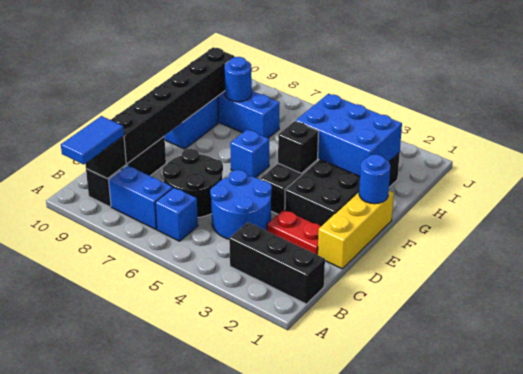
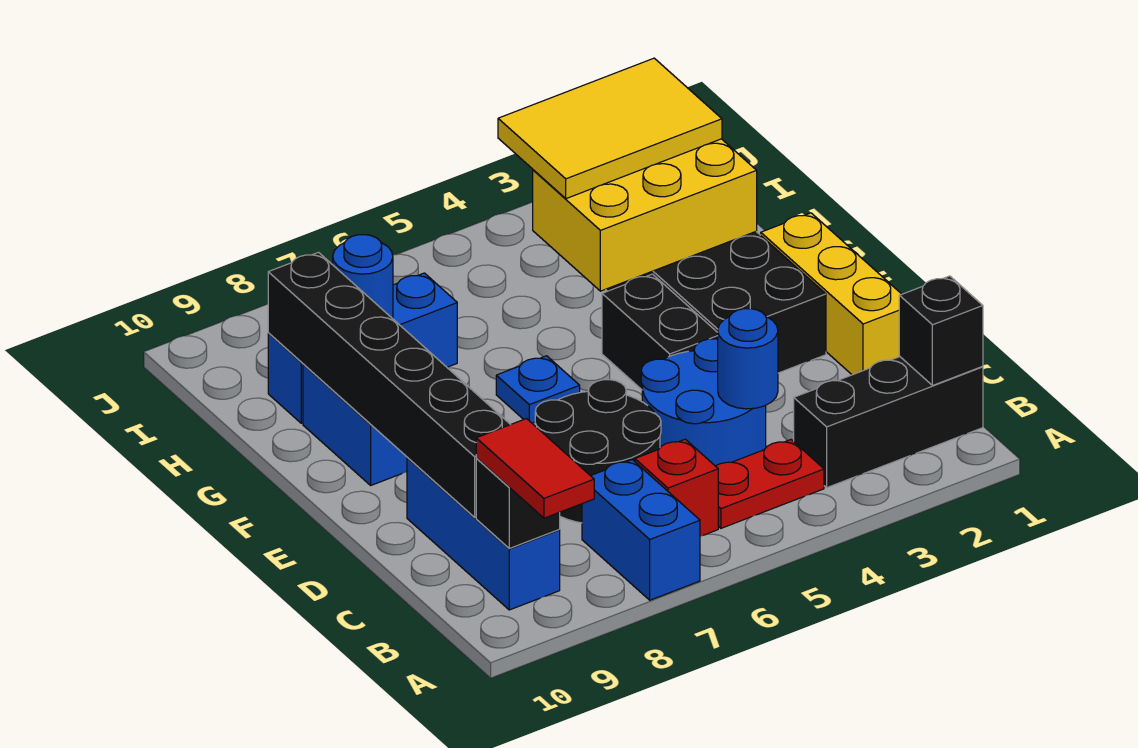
blue 1x2 tile [61,116,124,164] -> red 1x2 tile [476,419,594,518]
blue 1x1 brick [155,188,198,241] -> red 1x1 brick [635,439,718,536]
blue 1x2 brick [109,166,173,229] -> blue 1x2 brick turned to [582,460,700,600]
black 1x3 brick [86,136,166,207] -> blue 1x3 brick [407,457,560,610]
red 1x2 plate [267,209,321,255] -> red 1x2 plate moved to [716,440,824,528]
blue 1x1 round brick [359,154,391,204] -> blue 1x1 round brick moved to [718,309,778,409]
black 1x1 brick [278,121,319,173] -> black 1x1 brick moved to [899,276,983,386]
blue 1x1 brick [230,130,269,178] -> blue 1x1 plate [496,356,580,423]
blue 2x3 brick [296,94,402,176] -> yellow 2x3 brick [533,139,757,291]
none -> yellow 2x3 tile [498,58,722,199]

